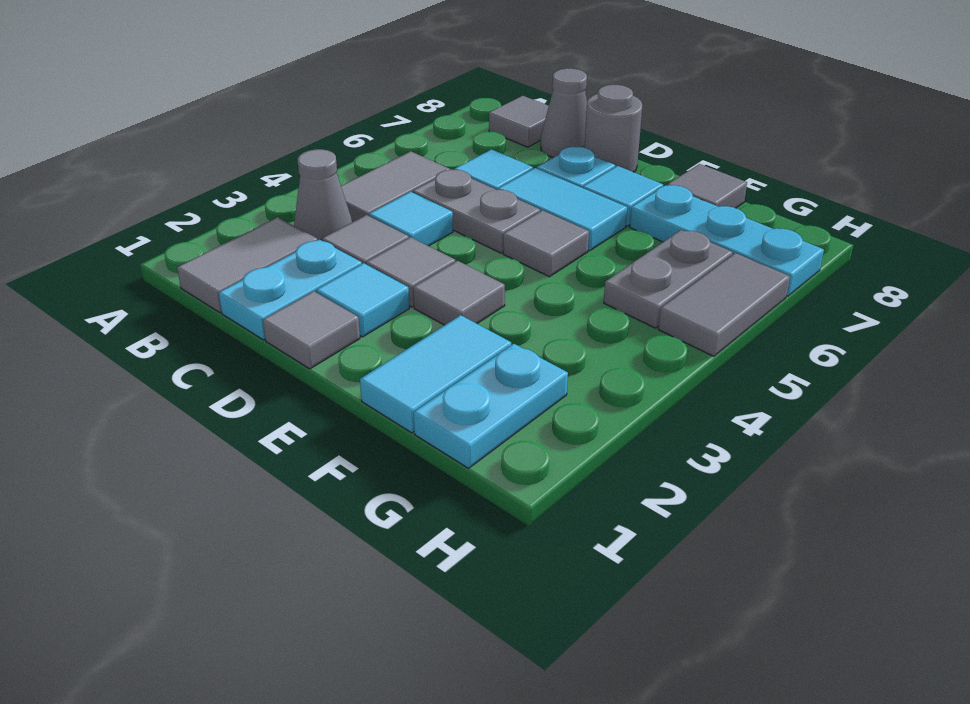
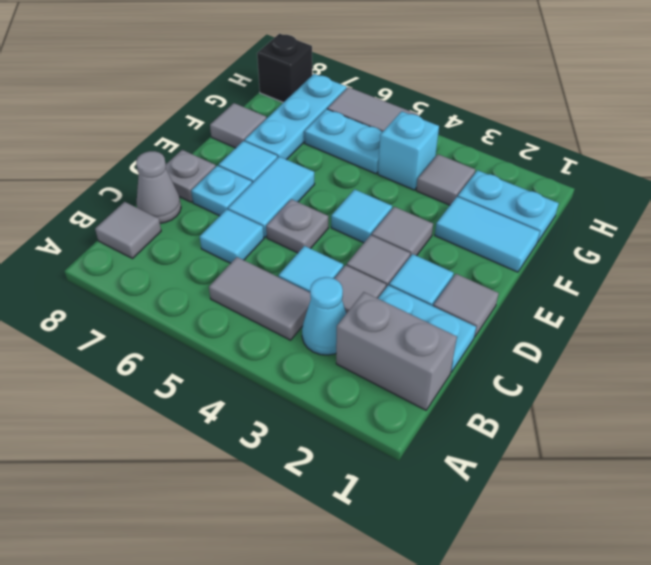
grey 1x2 tile [177,217,318,313] -> grey 1x2 brick [336,292,457,410]
grey 1x1 cone [294,149,353,241] -> cyan 1x1 cone [302,277,346,355]
grey 1x2 plate [413,169,540,253] -> grey 1x1 plate [266,199,328,253]
grey 1x1 round brick [584,85,642,172] -> grey 1x1 plate [166,150,216,202]
none -> cyan 1x1 tile [331,189,392,243]
grey 1x1 tile [503,210,589,277] -> grey 1x1 tile moved to [416,154,475,205]
none -> cyan 1x1 brick [378,111,439,190]
grey 1x2 plate [604,230,733,328] -> cyan 1x2 plate [304,109,382,174]
none -> black 1x1 brick [257,34,312,103]

